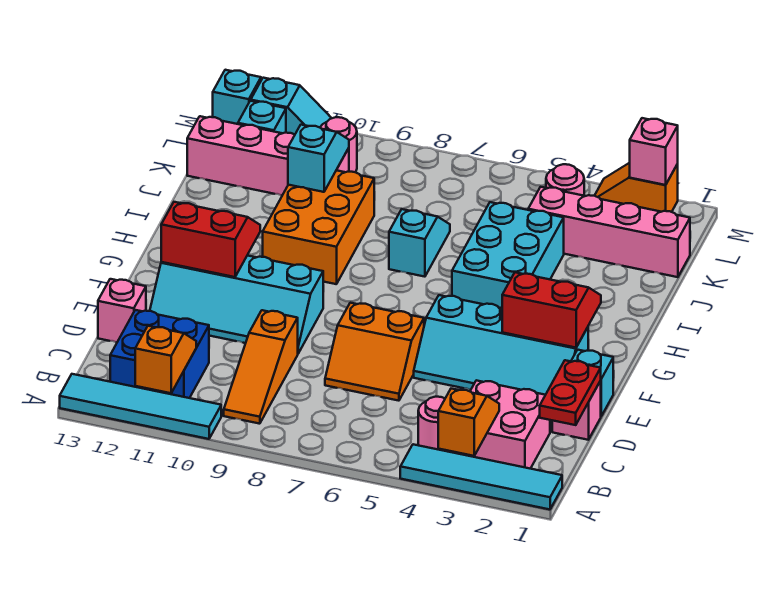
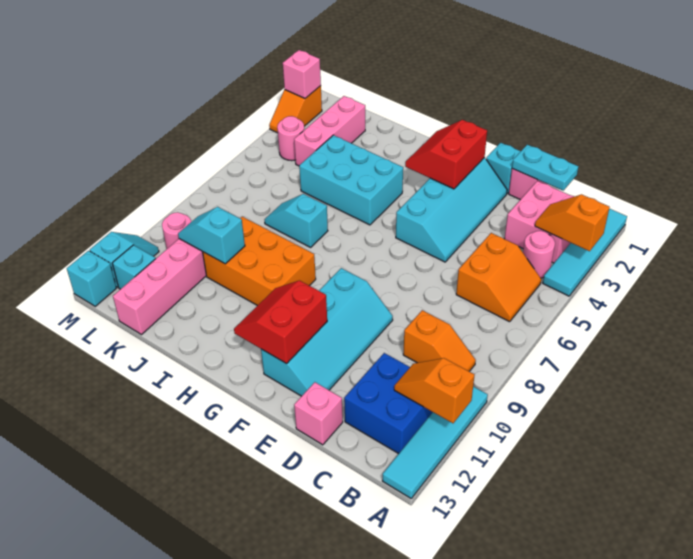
orange 1x3 slope [224,310,298,424] -> orange 1x2 slope [403,310,476,371]
red 1x2 plate [540,360,601,425] -> cyan 1x2 plate [512,145,578,190]
orange 2x2 slope [325,303,424,401] -> orange 2x2 slope moved to [456,233,541,322]
pink 1x4 brick [528,187,690,277] -> pink 1x3 brick [294,96,365,166]

